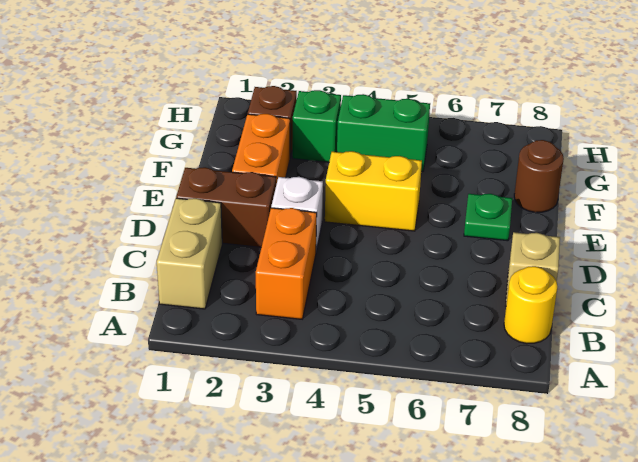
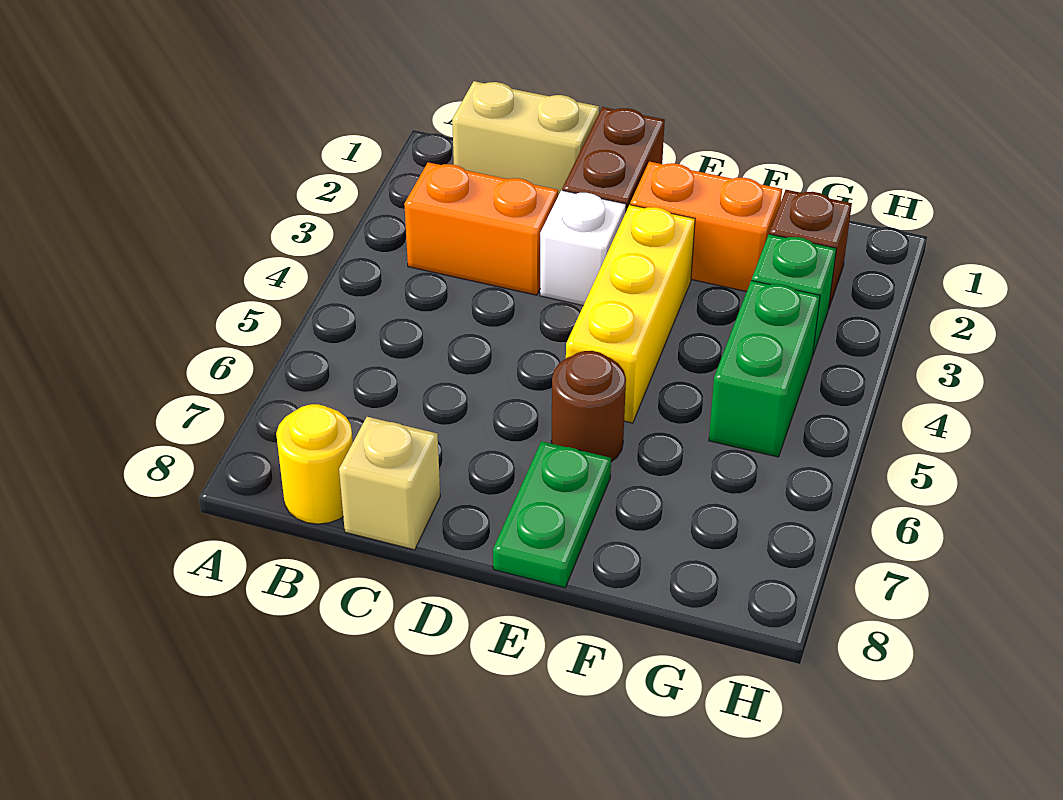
yellow 1x2 brick [325,151,422,231] -> yellow 1x3 brick [566,205,695,423]
green 1x1 plate [464,194,512,241] -> green 1x2 plate [493,441,611,588]
brown 1x1 round brick [514,140,564,212] -> brown 1x1 round brick moved to [551,351,626,462]

